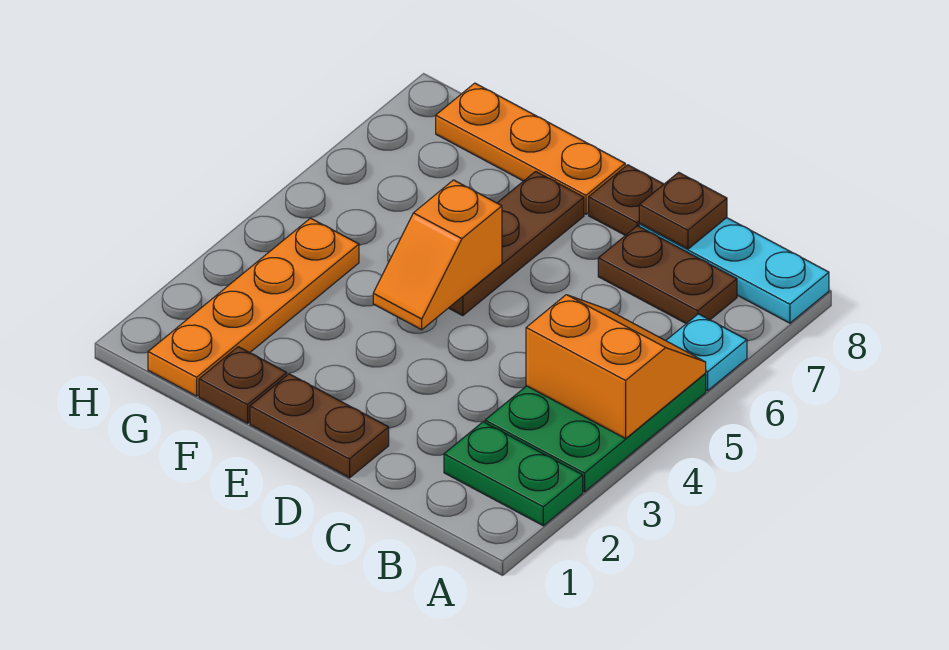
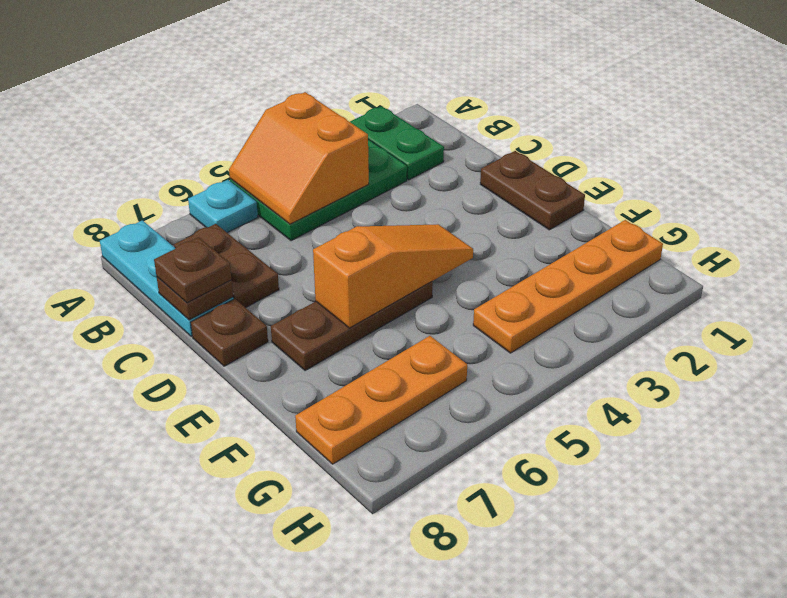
orange 1x2 slope [373,180,502,330] -> orange 1x3 slope [313,224,473,328]
orange 1x3 plate [436,83,625,214] -> orange 1x3 plate turned to [295,336,467,464]
brown 1x1 plate [199,347,287,423] -> brown 1x1 plate moved to [154,237,231,303]

